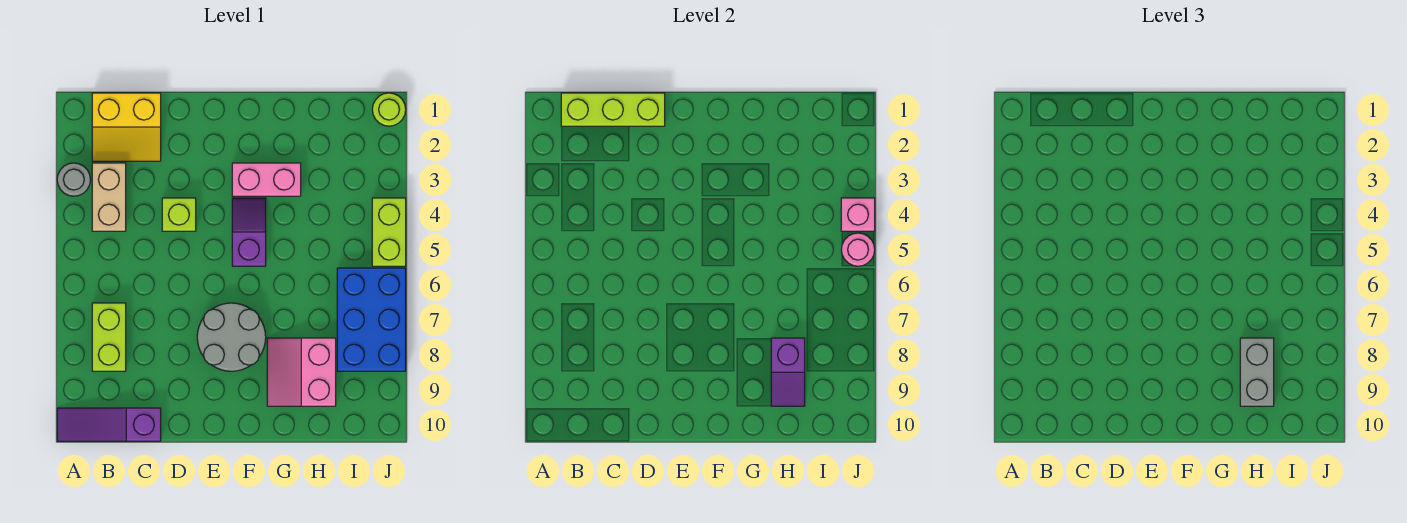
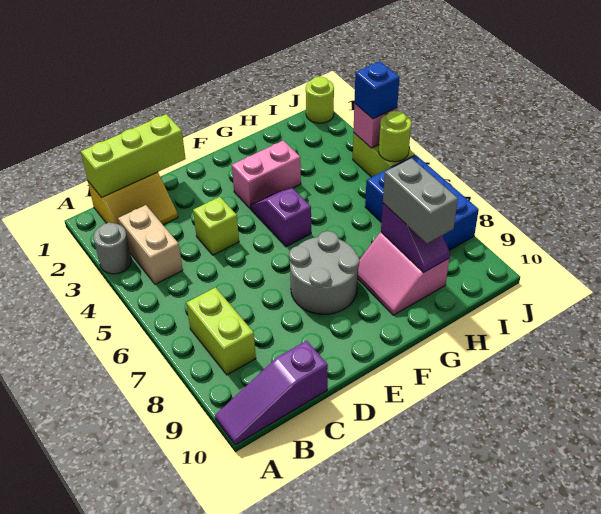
none -> blue 1x1 brick [354,61,400,119]
pink 1x1 round brick [841,233,875,266] -> lime 1x1 round brick [379,111,411,162]

